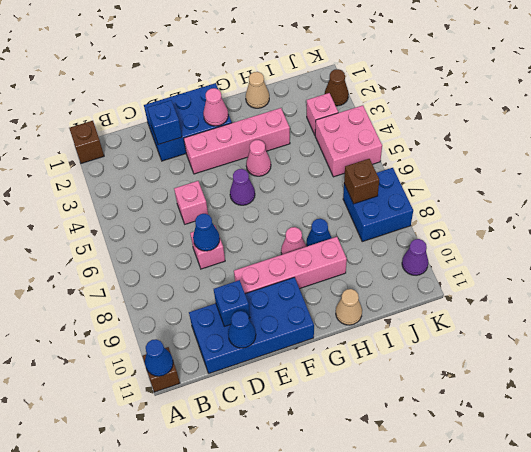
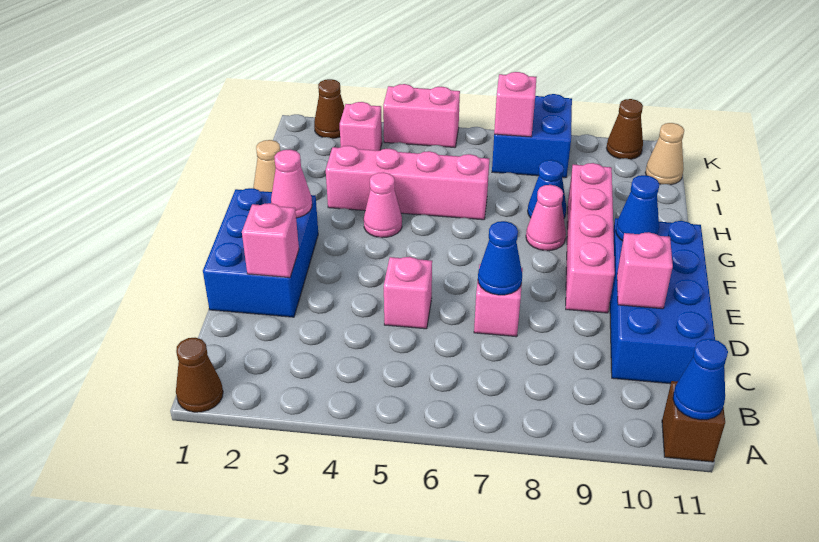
brown 1x1 brick [69,121,104,163] -> brown 1x1 cone [176,338,223,412]
blue 1x1 brick [147,100,182,145] -> pink 1x1 brick [242,203,299,278]
blue 1x1 brick [214,280,250,326] -> pink 1x1 brick [617,232,673,309]
blue 1x1 cone [228,311,256,348] -> blue 1x1 cone moved to [616,175,659,241]
pink 1x4 brick [184,108,290,174] -> pink 1x4 brick turned to [326,146,489,220]
purple 1x1 cone [230,169,255,205] -> none
tan 1x1 cone [336,289,362,325] -> tan 1x1 cone moved to [645,123,684,185]
pink 2x2 brick [315,105,382,177] -> pink 1x2 brick [383,84,460,147]
brown 1x1 brick [344,159,379,204] -> pink 1x1 brick [494,72,537,137]
purple 1x1 cone [402,239,428,275] -> brown 1x1 cone [607,99,643,159]

